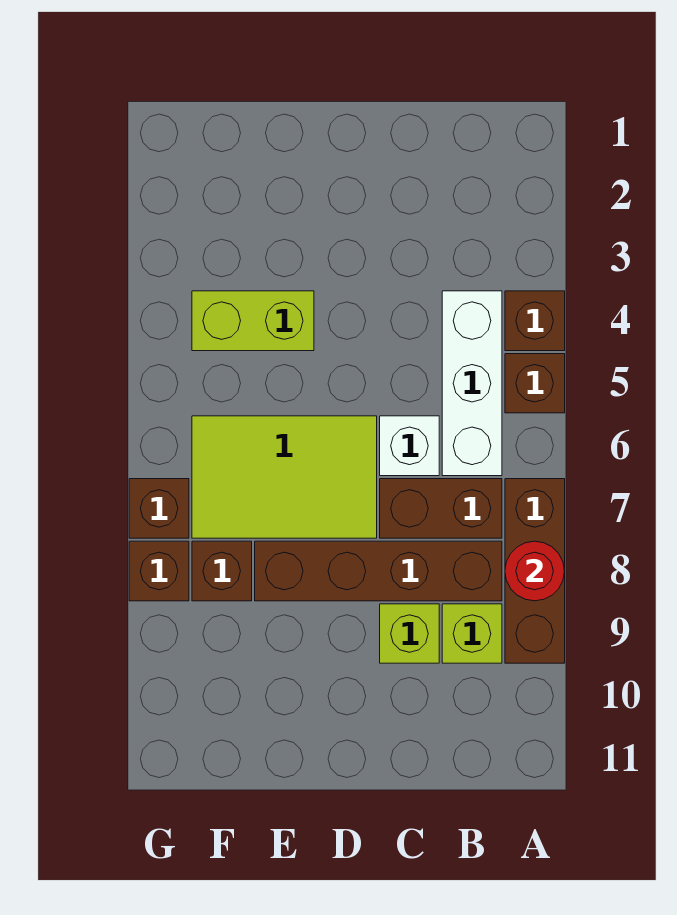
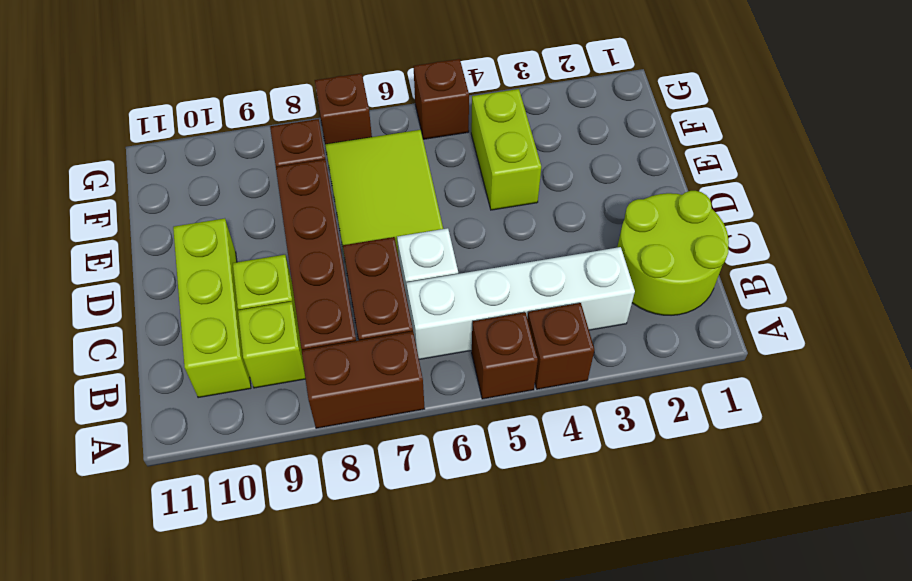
brown 1x3 brick [505,479,565,663] -> brown 1x2 brick [302,331,425,428]
red 1x1 round brick [505,541,564,601] -> none
none -> lime 2x2 round brick [617,191,729,315]
white 1x3 brick [442,291,502,476] -> white 1x4 brick [406,247,635,359]
none -> lime 1x3 brick [173,218,251,398]
brown 1x1 brick [129,541,189,601] -> brown 1x1 brick moved to [413,59,469,139]

